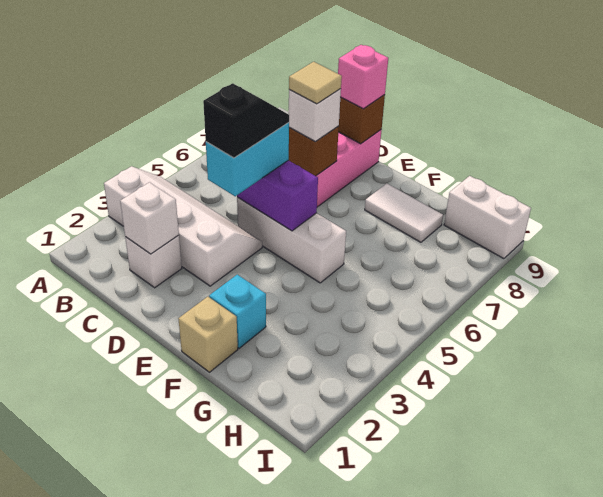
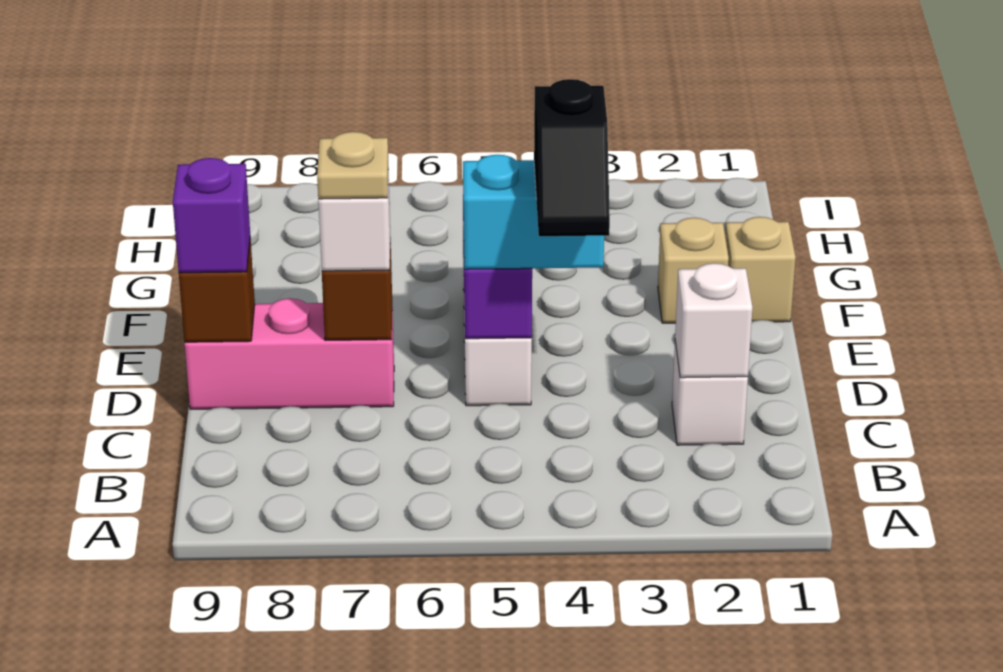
white 2x4 slope [104,166,262,286] -> none
black 1x2 slope [203,83,289,158] -> black 1x2 slope turned to [534,79,610,236]
tan 1x1 tile [289,62,342,104] -> tan 1x1 plate [317,132,388,199]
pink 1x1 brick [338,45,388,109] -> purple 1x1 brick [173,158,250,273]
cyan 1x1 brick [209,275,266,348] -> tan 1x1 brick [658,218,729,323]
white 1x2 tile [365,183,443,242] -> none
white 1x2 brick [444,176,531,259] -> none

